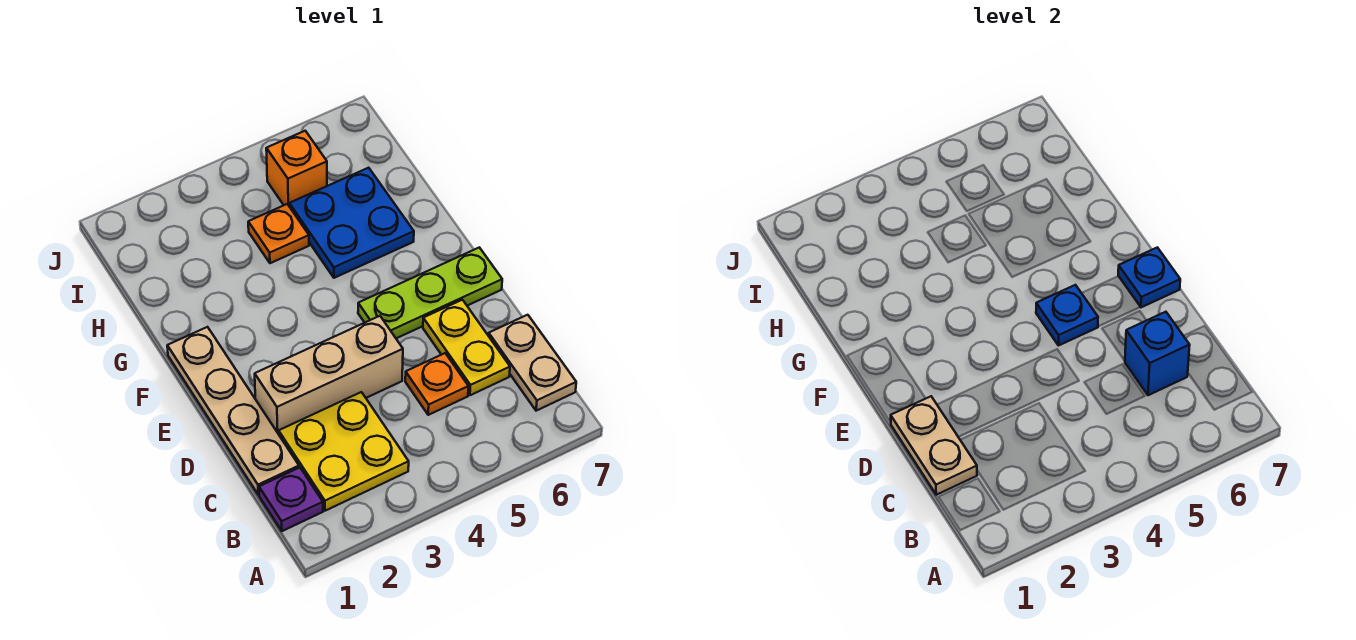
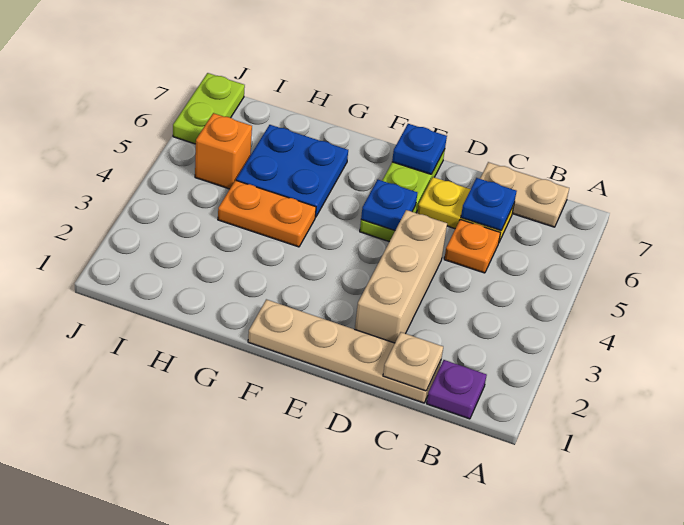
yellow 2x2 plate [279,392,409,511] -> none
tan 1x2 plate [891,396,977,495] -> tan 1x1 plate [383,332,443,391]
blue 1x1 brick [1125,312,1190,395] -> blue 1x1 plate [461,178,517,231]
orange 1x1 plate [248,204,309,263] -> orange 1x2 plate [218,180,316,247]
none -> lime 1x2 plate [173,73,245,144]

